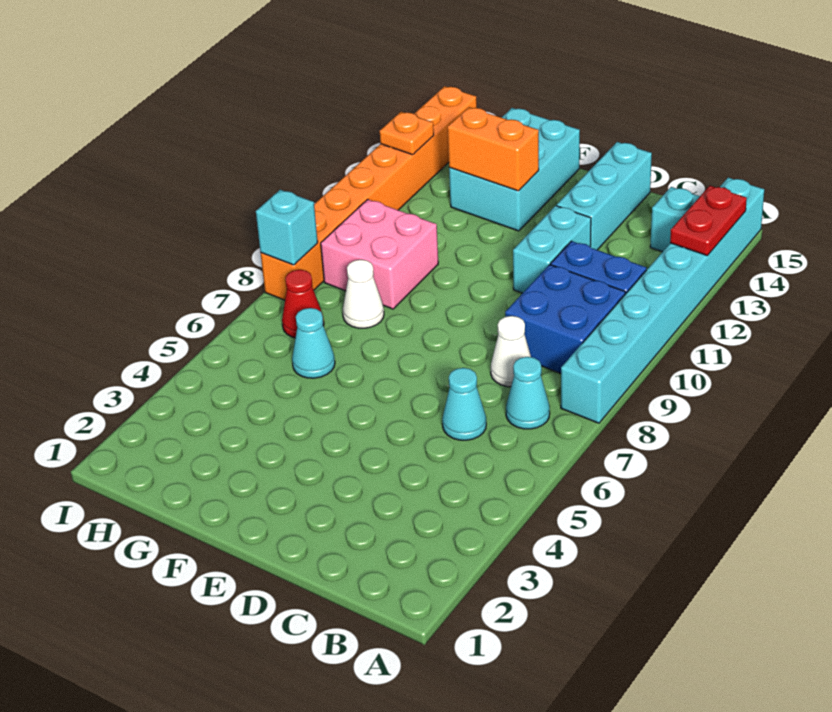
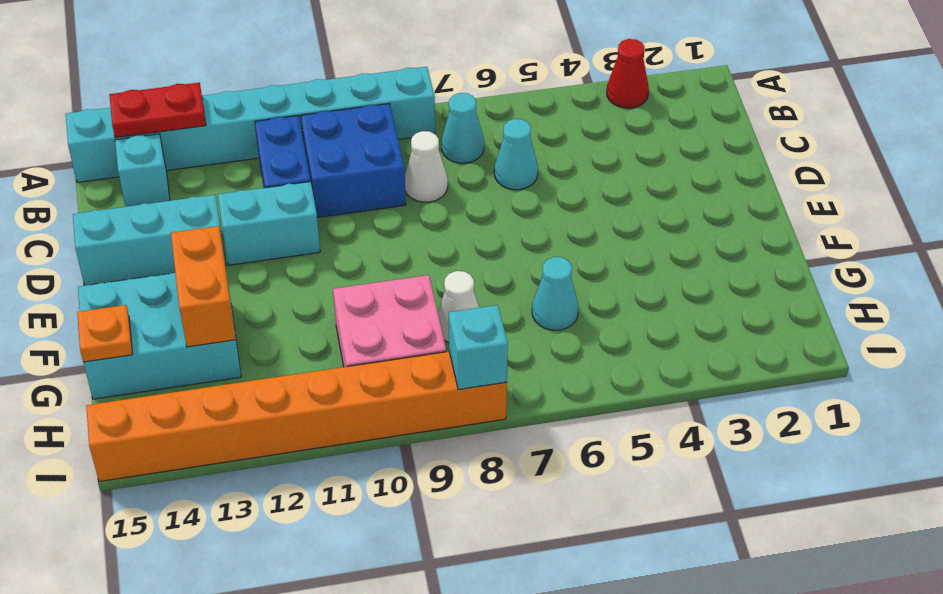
red 1x1 cone [282,270,324,338] -> red 1x1 cone moved to [607,39,649,108]
orange 1x1 plate [380,112,434,155] -> orange 1x1 plate moved to [77,305,133,362]

